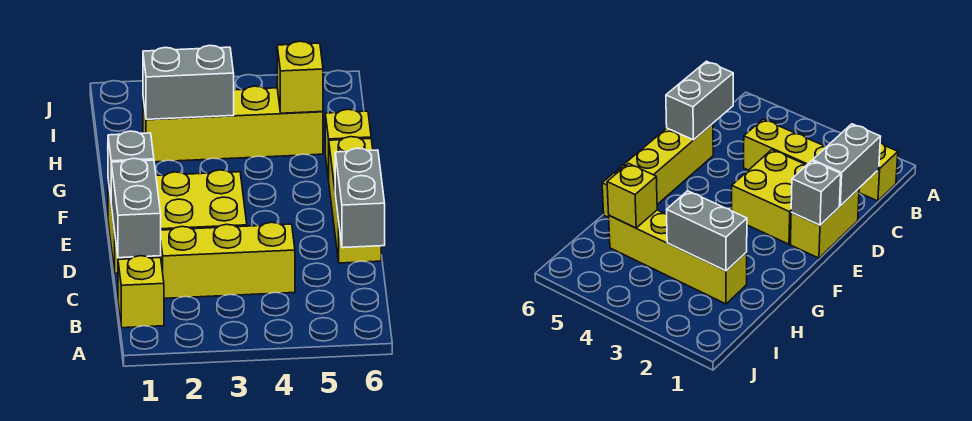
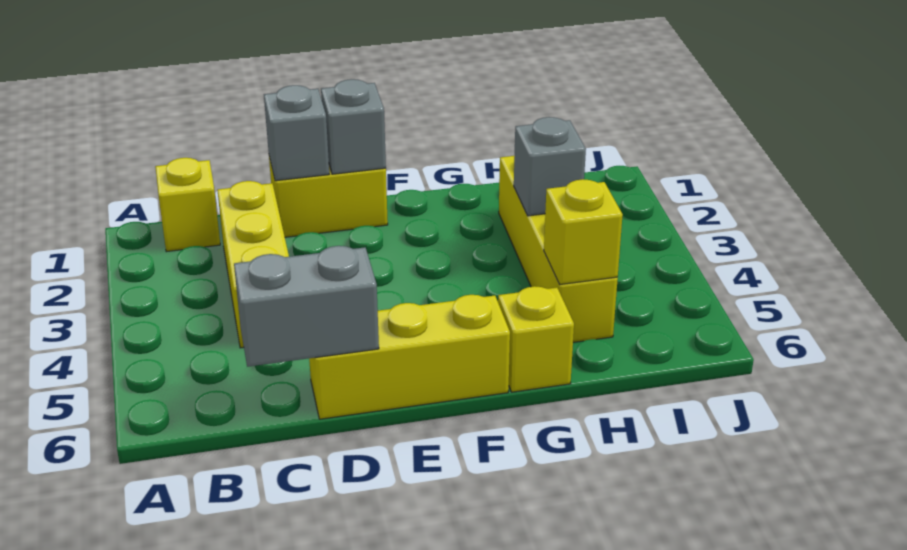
grey 1x2 brick [111,158,161,258] -> grey 1x1 brick [264,85,329,181]
yellow 2x2 brick [156,170,247,258] -> none
grey 1x2 brick [143,45,234,119] -> grey 1x1 brick [514,117,586,216]

